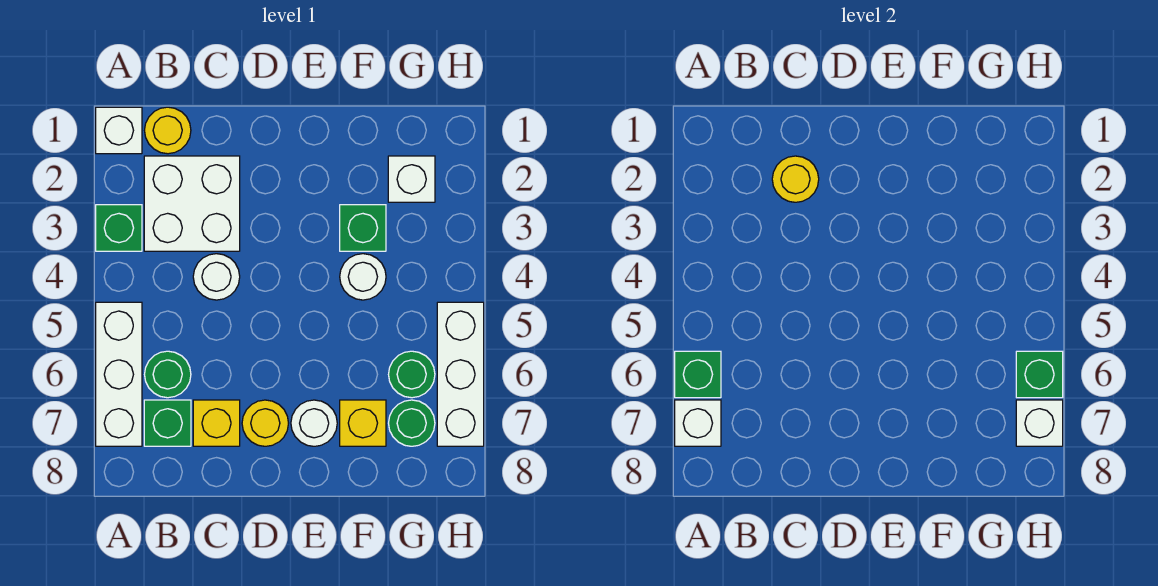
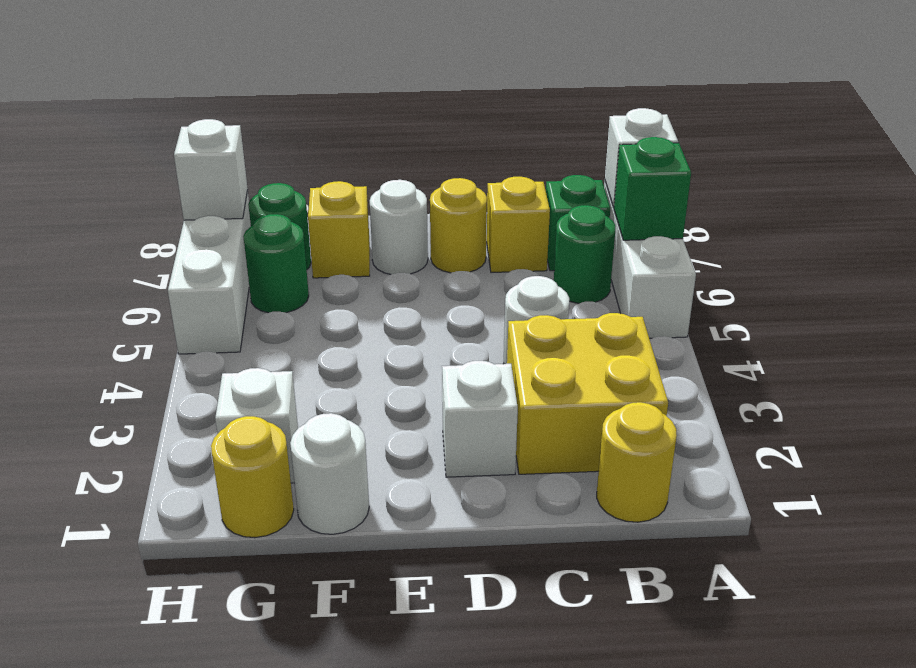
white 1x1 brick [96,107,142,154] -> white 1x1 brick moved to [442,361,518,477]
green 1x1 brick [96,205,142,251] -> none
white 2x2 brick [144,156,240,251] -> yellow 2x2 brick [507,313,668,474]
yellow 1x1 round brick [772,156,819,202] -> yellow 1x1 round brick moved to [211,416,294,538]
green 1x1 brick [340,205,386,251] -> none
white 1x1 round brick [340,254,386,300] -> white 1x1 round brick moved to [290,413,369,534]
green 1x1 brick [1016,351,1063,398] -> none

